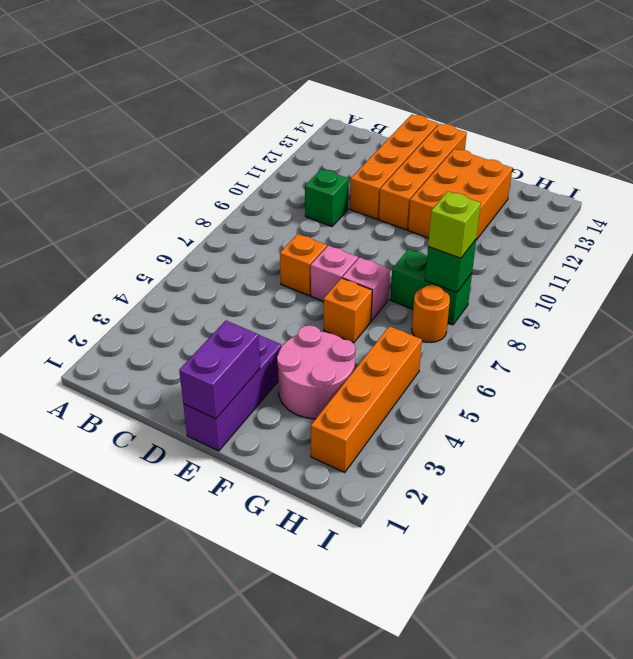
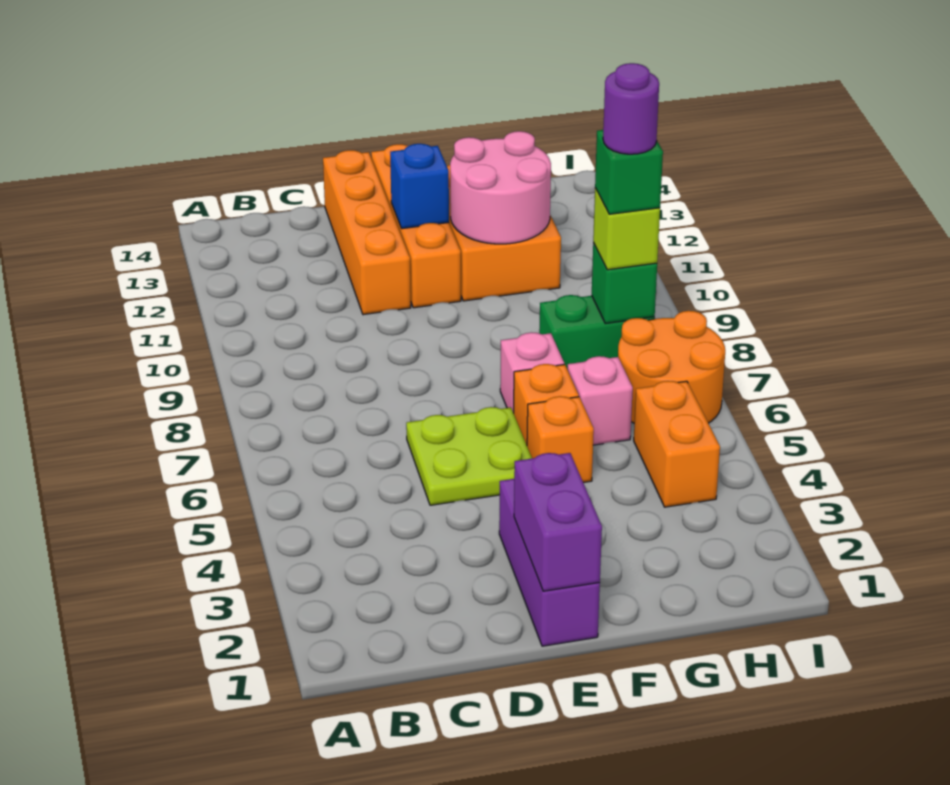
green 1x1 brick [305,169,349,226] -> green 1x1 brick moved to [595,130,663,214]
none -> lime 2x2 plate [406,407,532,505]
orange 1x1 brick [280,234,327,296] -> orange 1x1 brick moved to [527,396,594,483]
pink 1x1 brick [311,245,358,302] -> pink 1x1 brick moved to [567,356,633,445]
none -> blue 1x1 brick [390,144,449,229]
pink 2x2 round brick [277,325,355,419] -> pink 2x2 round brick moved to [450,131,551,244]
orange 1x4 brick [311,326,422,472] -> orange 1x2 brick [634,381,720,507]
orange 1x1 round brick [412,285,450,342] -> orange 2x2 round brick [618,311,725,423]
none -> purple 1x1 round brick [603,63,659,154]

